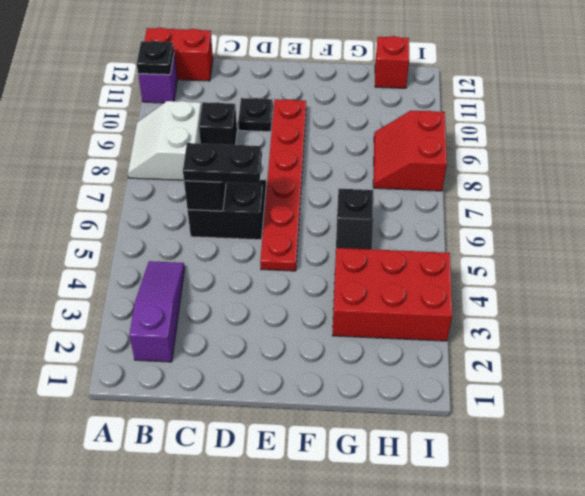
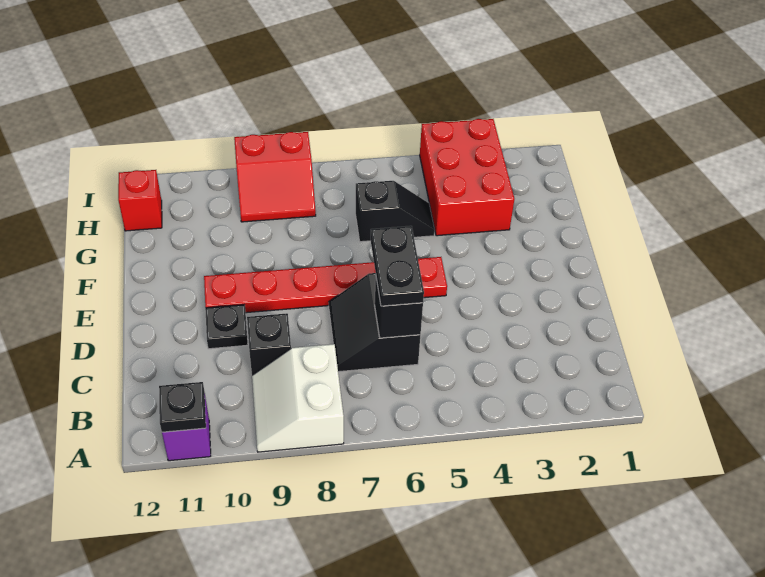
white 2x2 slope [128,101,201,180] -> white 2x2 slope turned to [252,344,344,452]
red 1x2 brick [144,27,213,81] -> none
purple 1x3 slope [129,261,185,362] -> none

